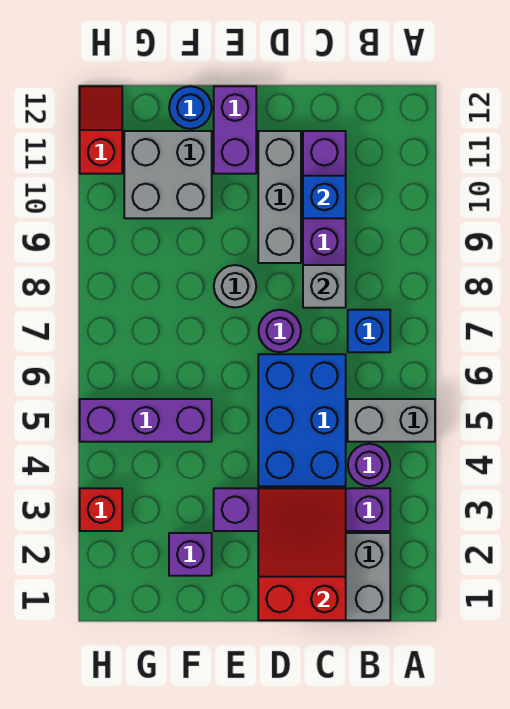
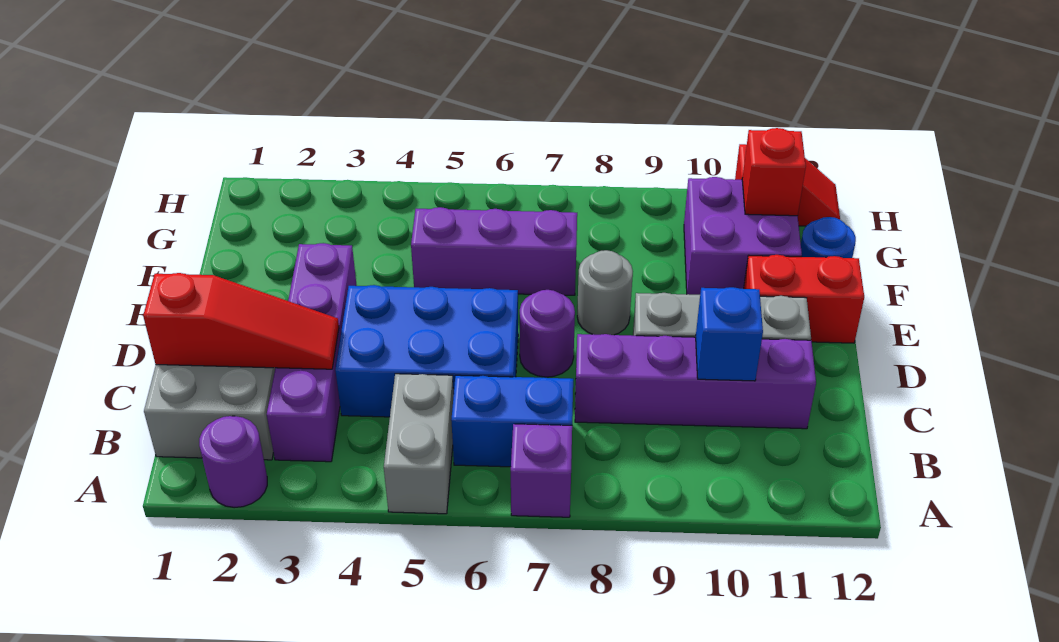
purple 1x1 round brick [348,444,390,486] -> purple 1x1 round brick moved to [199,416,267,508]
blue 1x1 brick [348,310,390,352] -> blue 1x2 brick [451,375,573,467]
red 2x3 slope [258,488,346,620] -> red 1x3 slope [143,273,339,369]
grey 1x1 brick [303,265,346,308] -> none
purple 1x2 brick [214,86,256,174] -> red 1x2 brick [744,255,864,343]
purple 1x1 brick [169,533,212,576] -> purple 1x1 brick moved to [511,424,572,517]
purple 1x3 brick [80,399,212,442] -> purple 1x3 brick turned to [411,207,577,295]
grey 2x2 brick [124,131,212,218] -> purple 2x2 brick [684,177,802,295]
red 1x1 brick [80,488,122,531] -> red 1x1 brick moved to [742,128,806,216]

